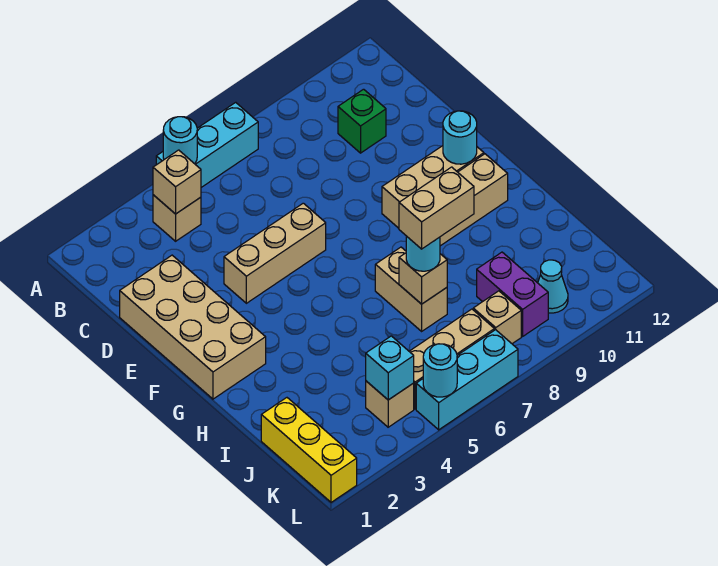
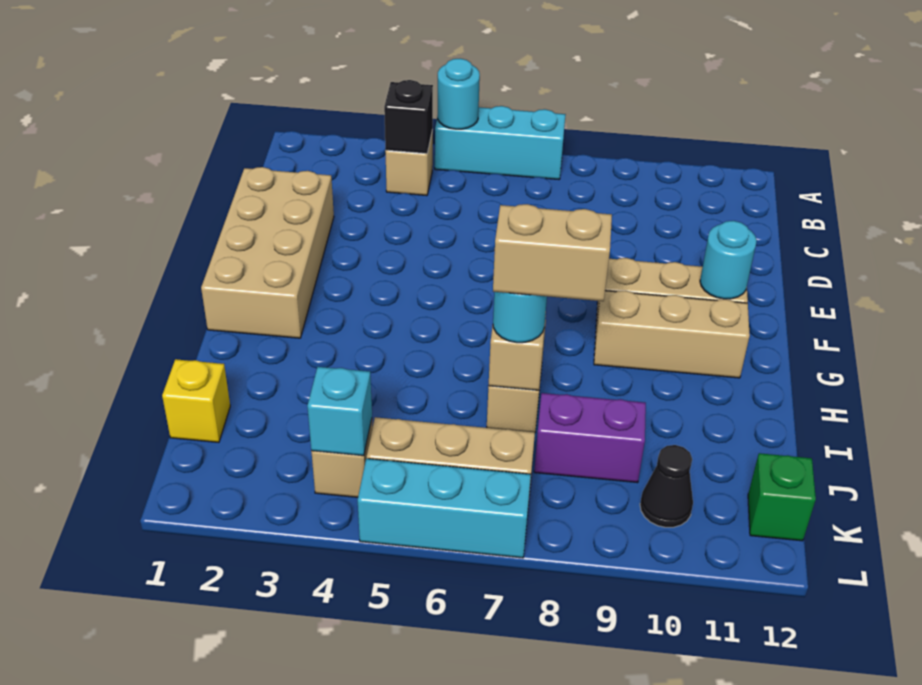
tan 1x1 brick [153,150,201,214] -> black 1x1 brick [384,80,433,154]
green 1x1 brick [338,89,386,153] -> green 1x1 brick moved to [748,453,816,541]
tan 1x3 brick [224,203,326,303] -> none
yellow 1x3 brick [261,398,357,502] -> yellow 1x1 brick [162,359,230,442]
purple 1x2 brick [477,252,548,336] -> purple 1x2 brick turned to [534,393,646,483]
tan 1x1 brick [473,291,521,344] -> none
cyan 1x1 cone [538,260,568,313] -> black 1x1 cone [640,445,693,527]
cyan 1x1 round brick [423,344,457,397] -> none

